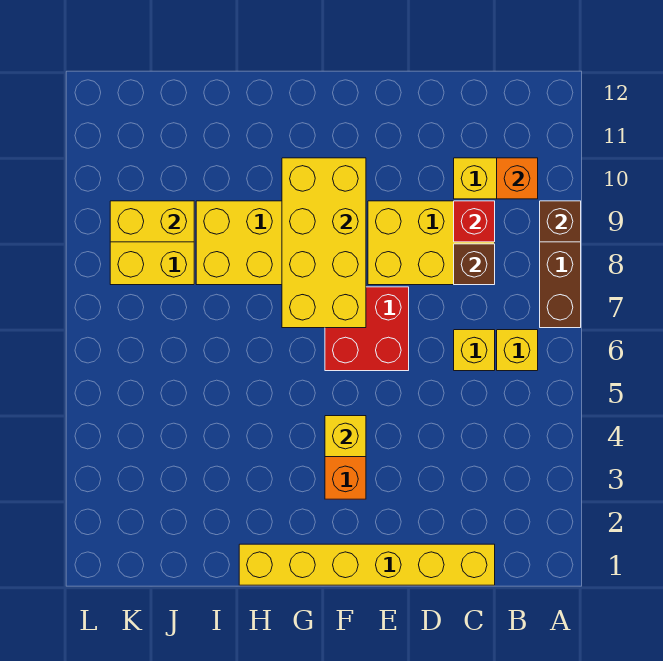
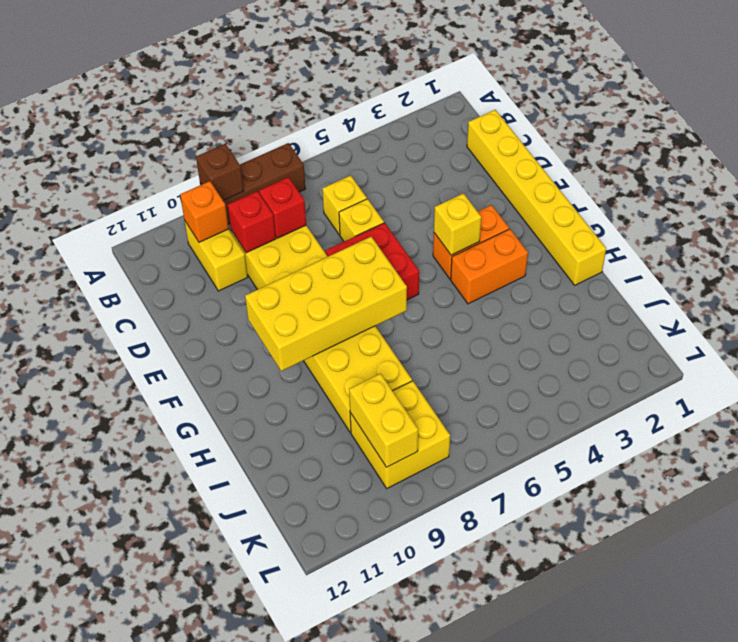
yellow 1x1 brick [497,330,538,371] -> yellow 1x1 brick moved to [339,199,384,241]
brown 1x1 brick [454,244,495,285] -> red 1x1 brick [259,177,306,238]
none -> orange 1x2 brick [451,229,528,304]

